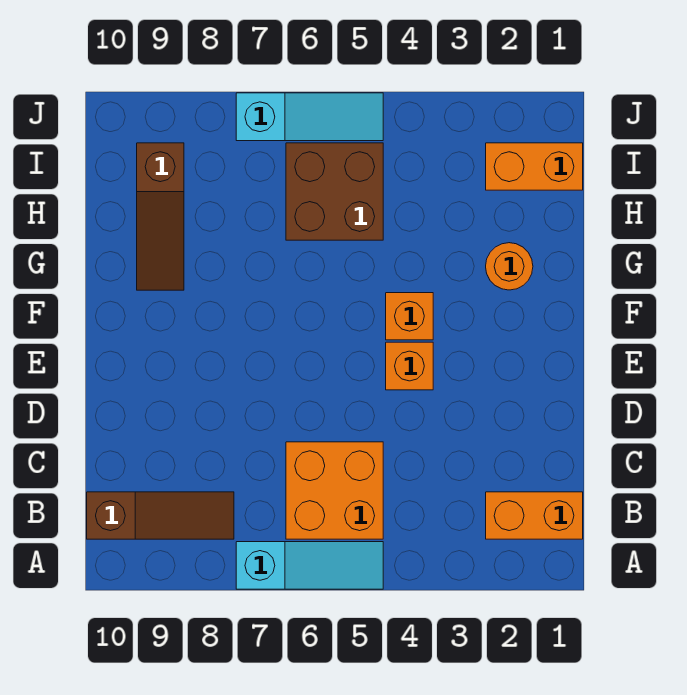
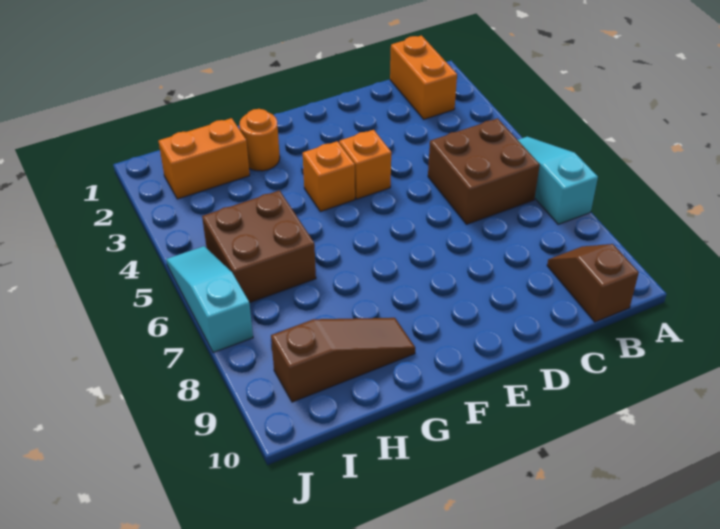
orange 2x2 brick [286,442,383,539] -> brown 2x2 brick [428,118,540,224]
brown 1x3 slope [87,492,234,539] -> brown 1x2 slope [547,244,639,322]
orange 1x2 brick [486,143,583,190] -> orange 1x2 brick turned to [159,118,250,199]

